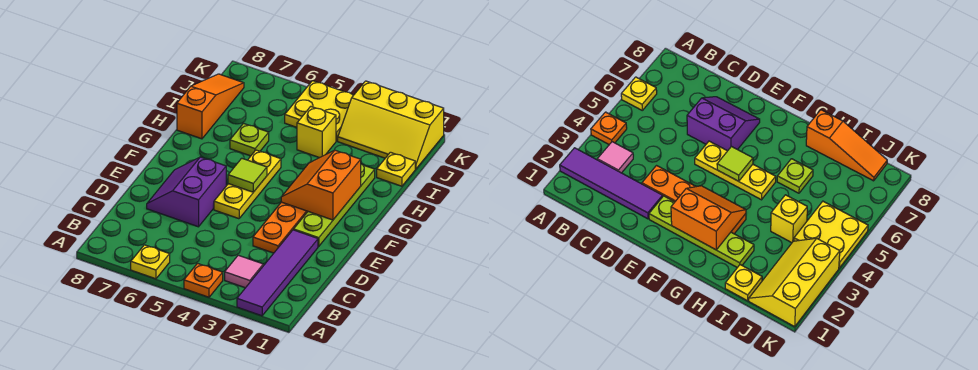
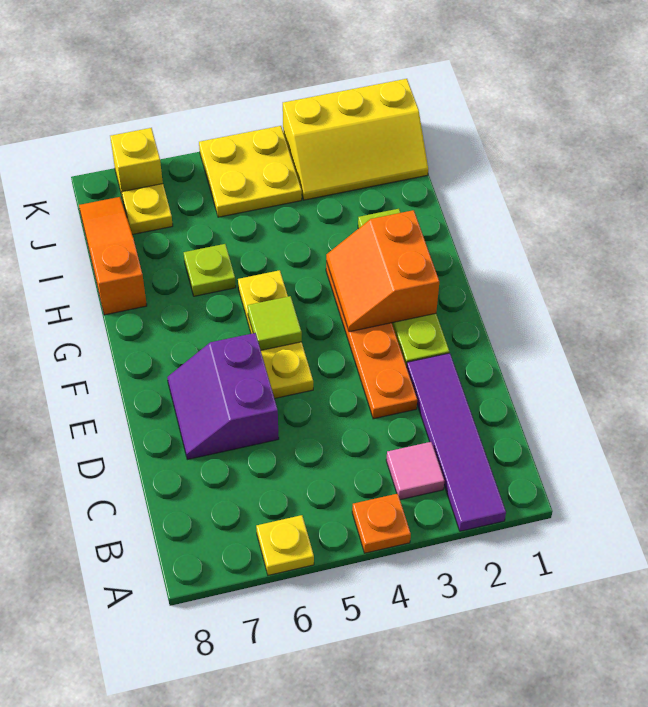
yellow 1x1 plate [377,152,415,186] -> yellow 1x1 plate moved to [122,184,173,235]
yellow 1x1 brick [297,106,336,158] -> yellow 1x1 brick moved to [110,128,163,195]

